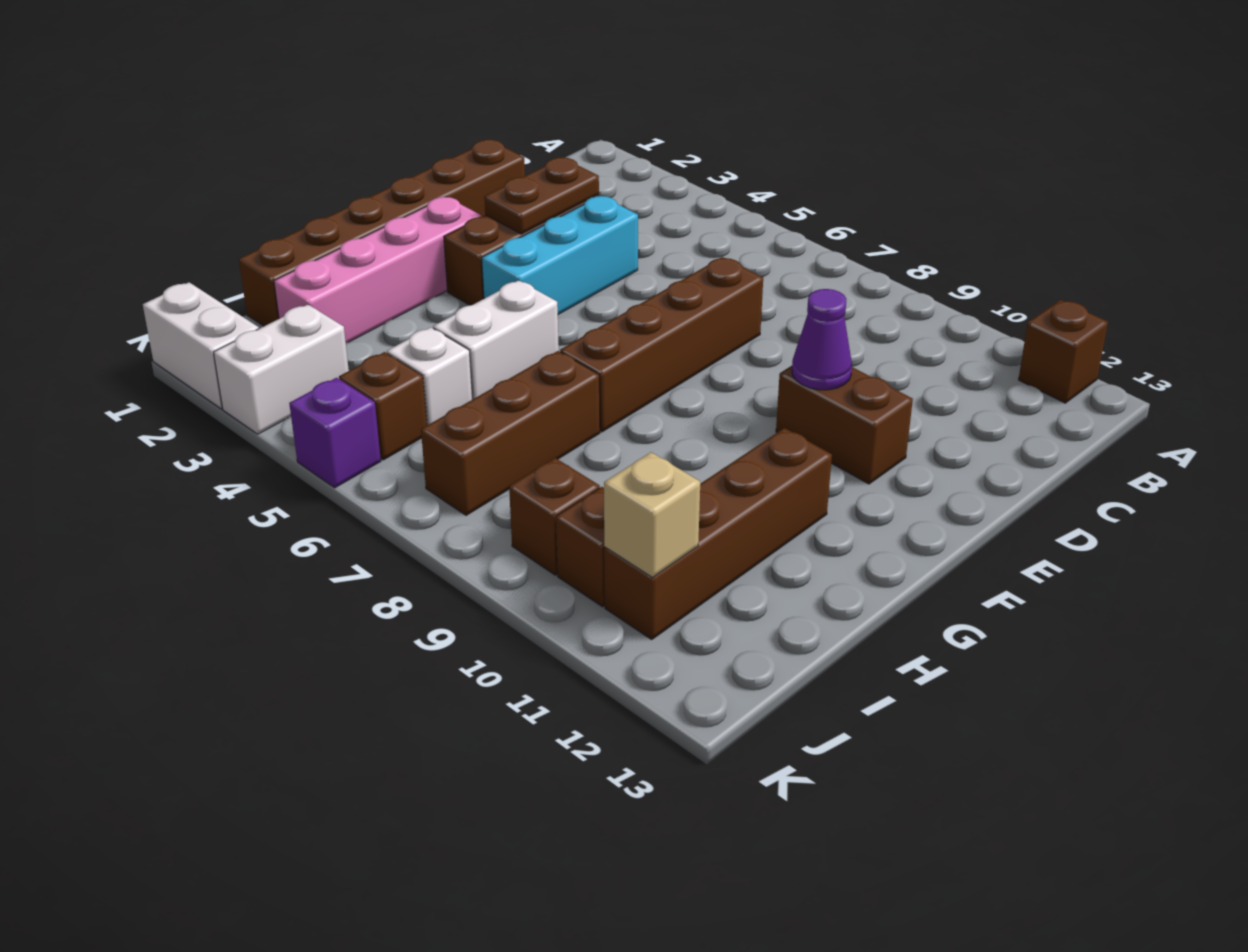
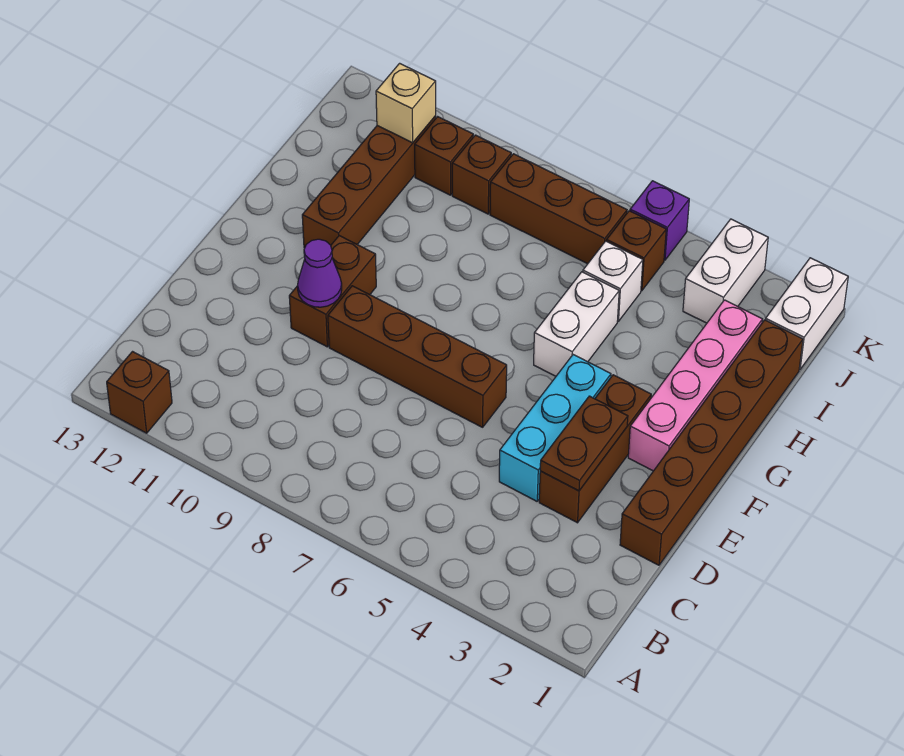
brown 1x4 brick [560,257,763,432] -> brown 1x4 brick turned to [328,286,507,427]
brown 1x2 brick [776,366,913,484] -> brown 1x2 brick turned to [289,236,376,347]
brown 1x3 brick [421,351,600,515] -> brown 1x3 brick turned to [490,154,627,264]
white 1x2 brick [143,282,259,409] -> white 1x2 brick turned to [765,258,848,370]

